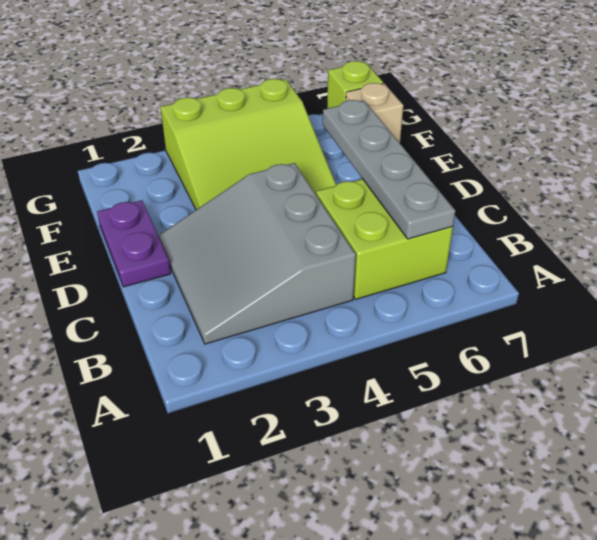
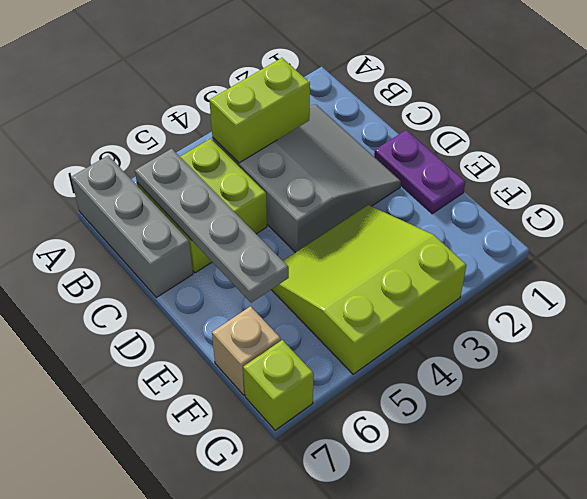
none -> grey 1x3 brick [71,155,193,297]
none -> lime 1x2 brick [209,58,310,163]

